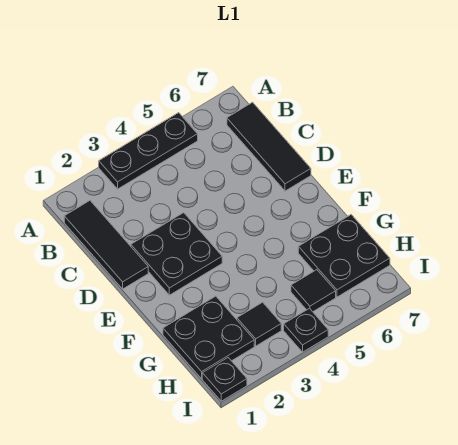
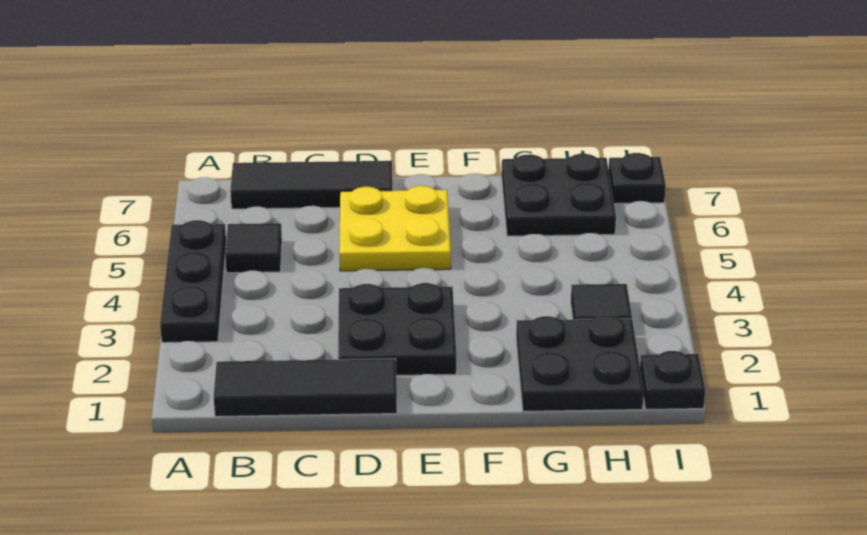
none -> yellow 2x2 plate [339,186,451,271]
black 1x1 tile [291,270,336,312] -> black 1x1 tile moved to [225,223,282,273]
black 1x1 plate [284,308,328,352] -> black 1x1 plate moved to [609,153,666,204]

